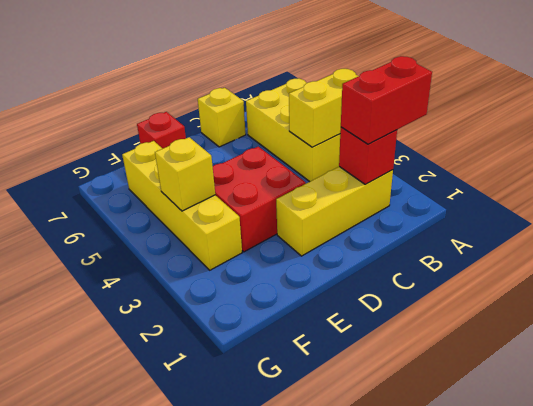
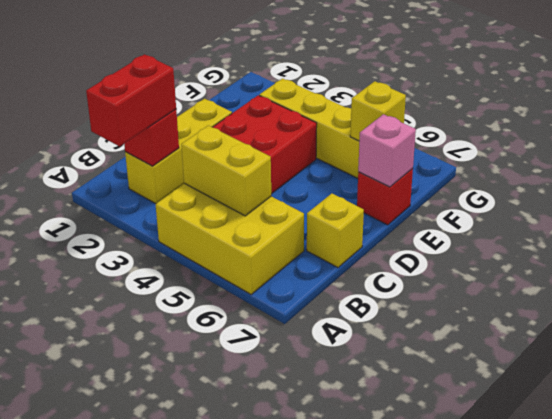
yellow 1x2 brick [289,69,359,147] -> yellow 1x2 brick turned to [181,125,271,216]
none -> pink 1x1 brick [358,114,416,187]
yellow 1x1 brick [155,137,215,211] -> yellow 1x1 brick moved to [350,81,406,141]

